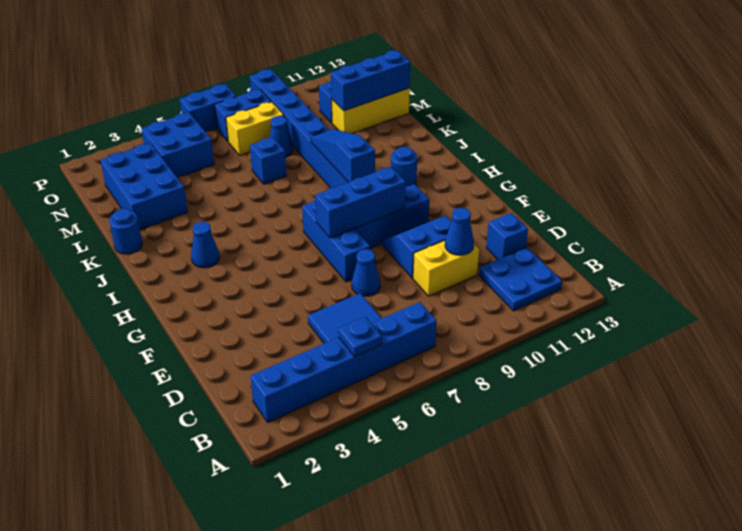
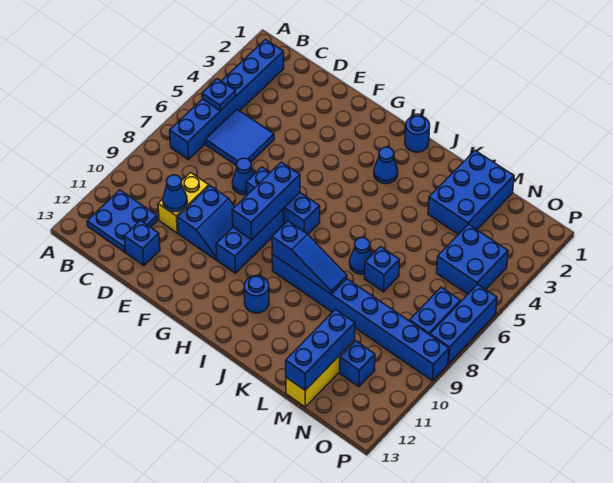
blue 1x1 round brick [109,208,142,254] -> blue 1x1 round brick moved to [405,116,430,152]
blue 2x3 brick [100,143,188,230] -> blue 2x3 brick turned to [428,150,514,235]
blue 1x1 cone [269,116,293,157] -> blue 1x1 cone moved to [350,238,372,274]
yellow 1x2 brick [226,102,284,155] -> none
blue 1x2 brick [180,84,236,132] -> blue 1x3 brick [430,284,497,364]

